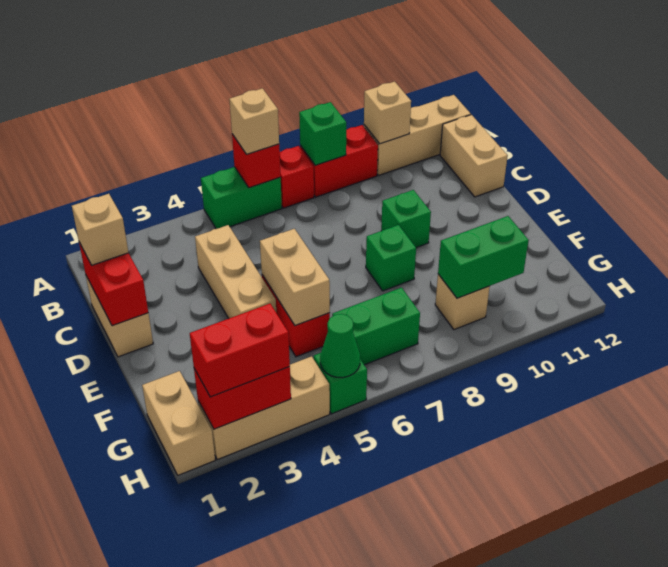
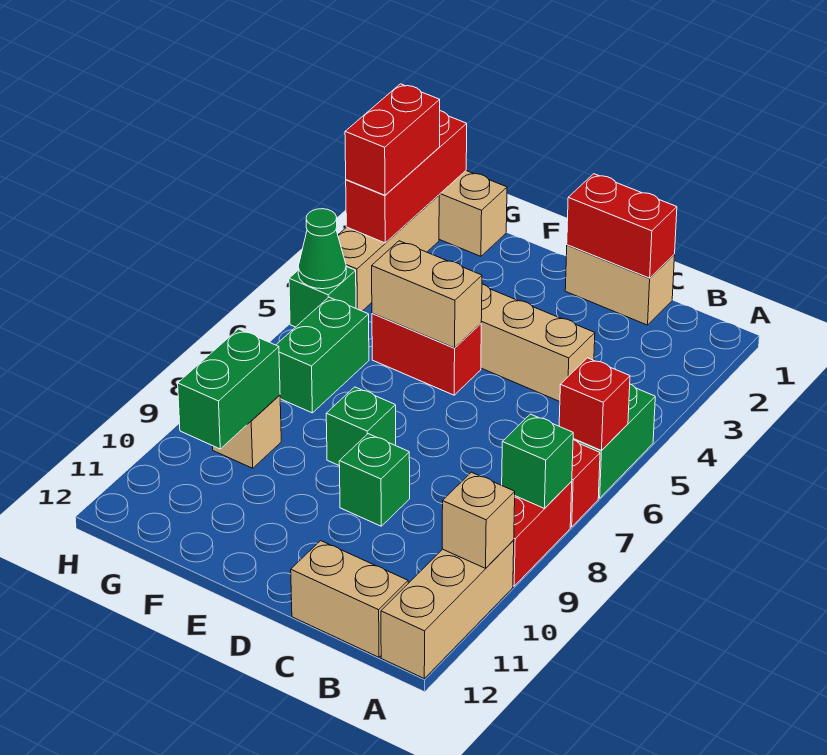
tan 1x1 brick [229,88,279,154] -> none
tan 1x1 brick [72,194,128,265] -> none
red 1x2 brick [194,367,291,429] -> red 1x3 brick [346,111,467,243]

